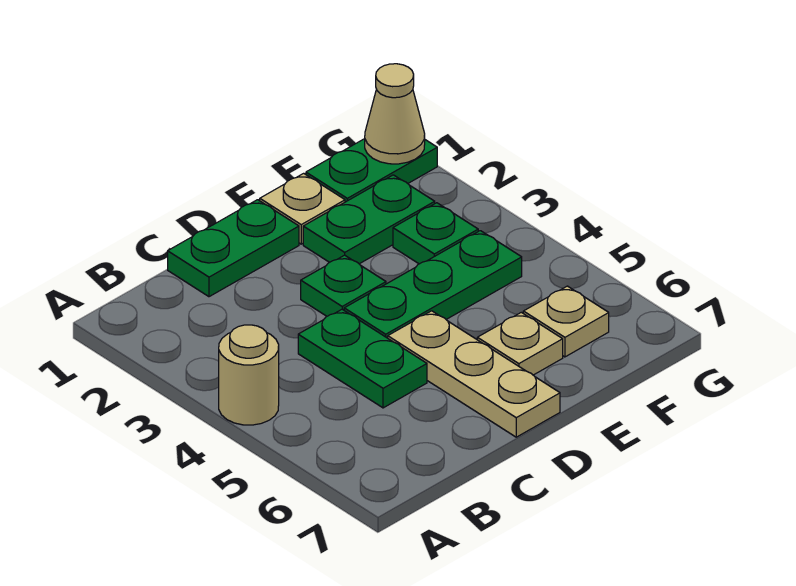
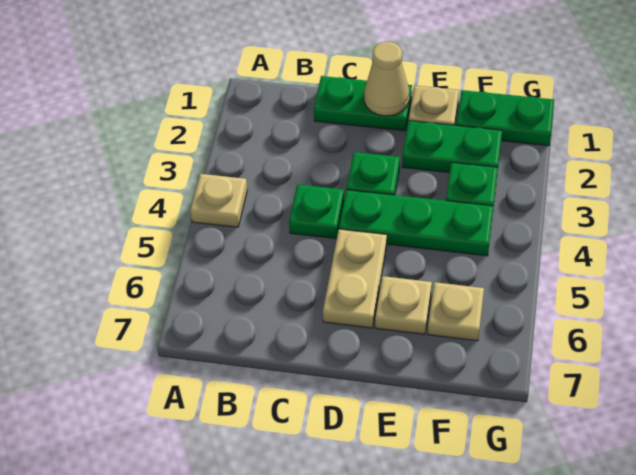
tan 1x1 round brick [219,325,279,425] -> tan 1x1 plate [190,174,247,227]
green 1x2 plate [298,309,427,408] -> green 1x1 plate [289,184,344,239]
tan 1x3 plate [388,311,560,437] -> tan 1x2 plate [323,229,387,328]
tan 1x1 cone [365,64,425,164] -> tan 1x1 cone moved to [364,42,409,116]

